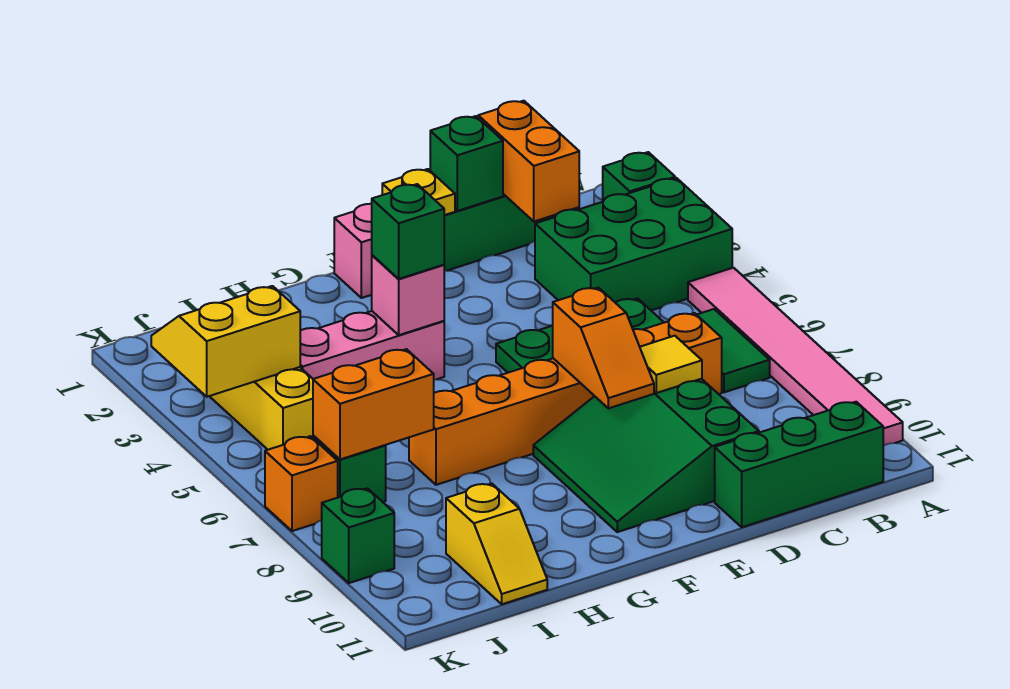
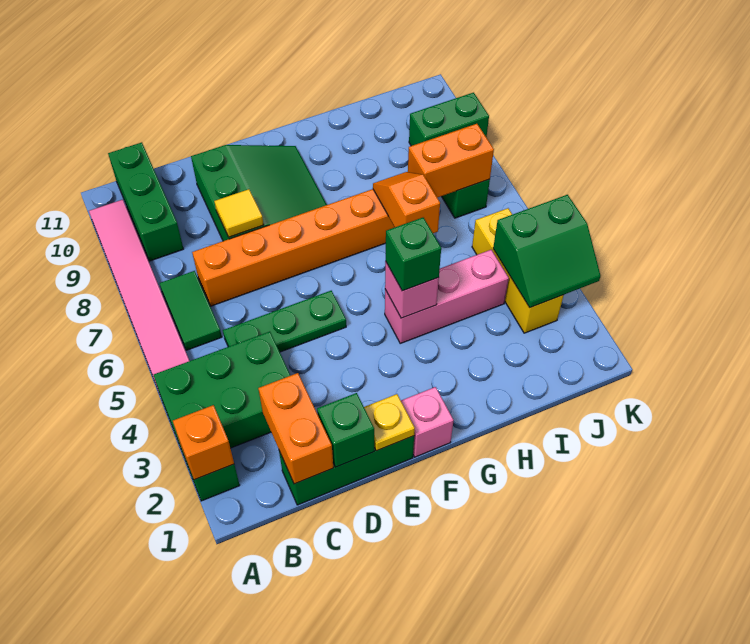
green 1x3 brick [715,402,883,527] -> green 1x3 brick turned to [108,142,183,261]
orange 1x2 slope [552,288,654,408] -> orange 1x2 slope moved to [373,172,440,233]
yellow 1x2 slope [446,483,547,604] -> none
yellow 2x2 slope [151,286,300,397] -> green 2x2 slope [493,195,601,308]
orange 1x1 brick [265,436,338,531] -> orange 1x1 brick moved to [173,405,234,480]
green 1x1 brick [322,488,394,583] -> green 1x2 brick [409,93,489,146]

